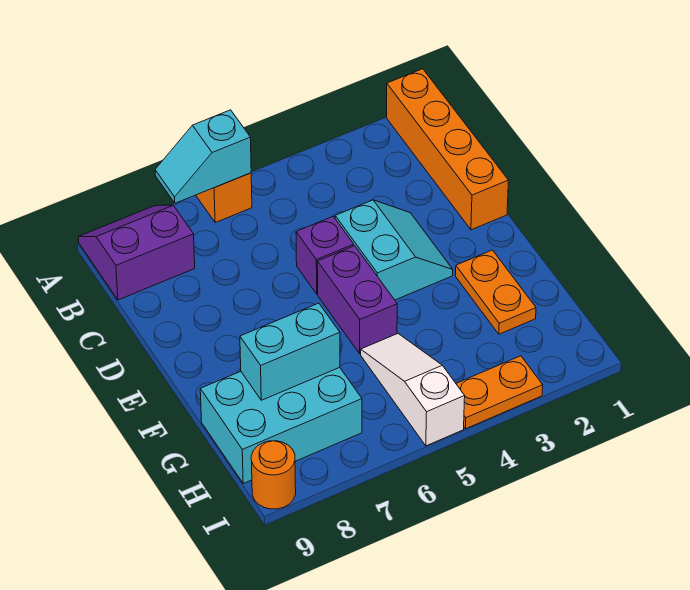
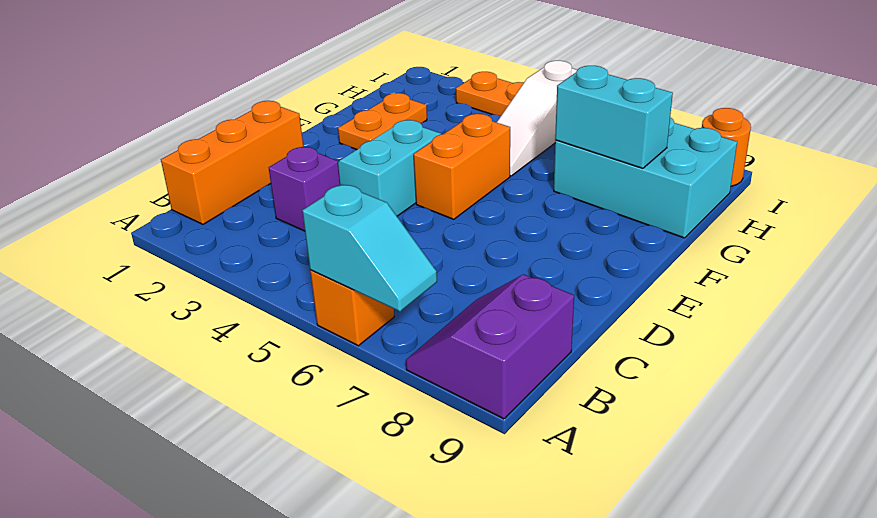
orange 1x4 brick [386,69,508,230] -> orange 1x3 brick [161,101,303,224]
purple 2x2 slope [78,205,195,300] -> purple 2x2 slope turned to [406,274,574,419]
purple 1x1 brick [296,217,354,294] -> purple 1x1 brick moved to [269,147,340,231]
purple 1x2 brick [317,246,397,354] -> orange 1x2 brick [414,114,510,219]

